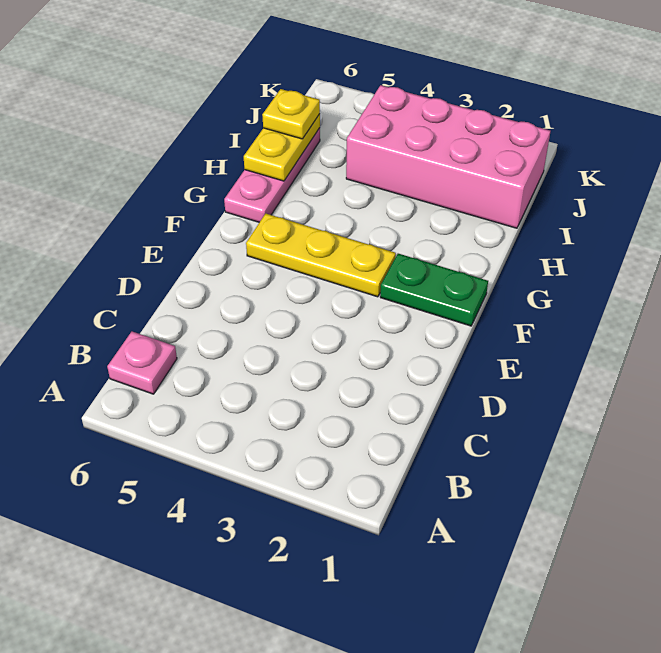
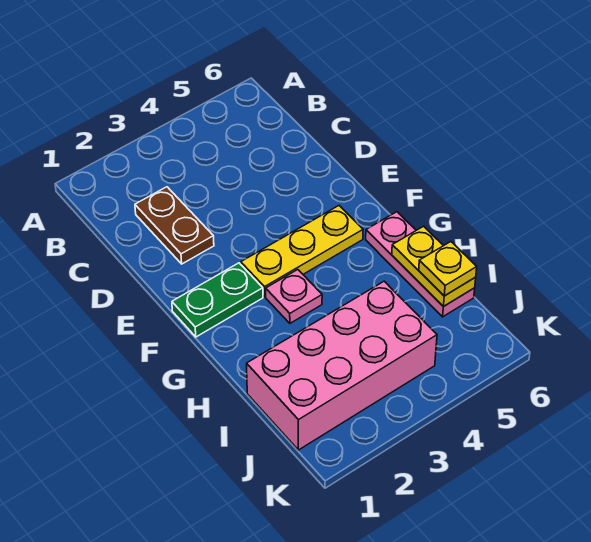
pink 1x1 plate [107,332,177,394] -> pink 1x1 plate moved to [266,270,322,323]
none -> brown 1x2 plate [135,187,214,264]

